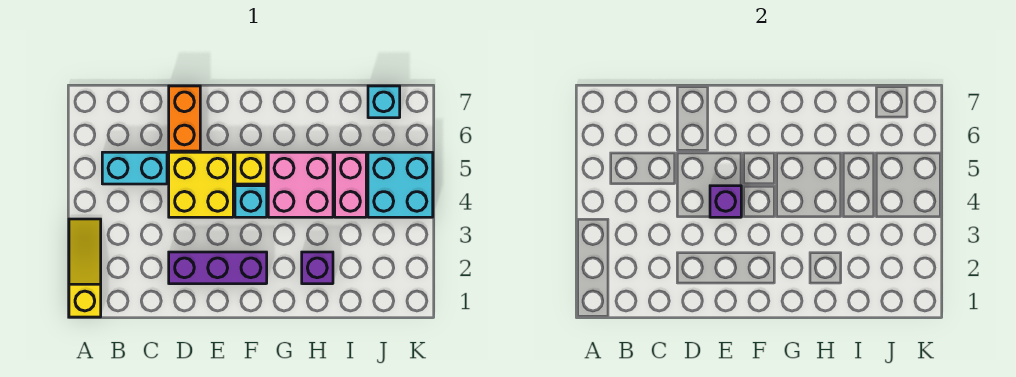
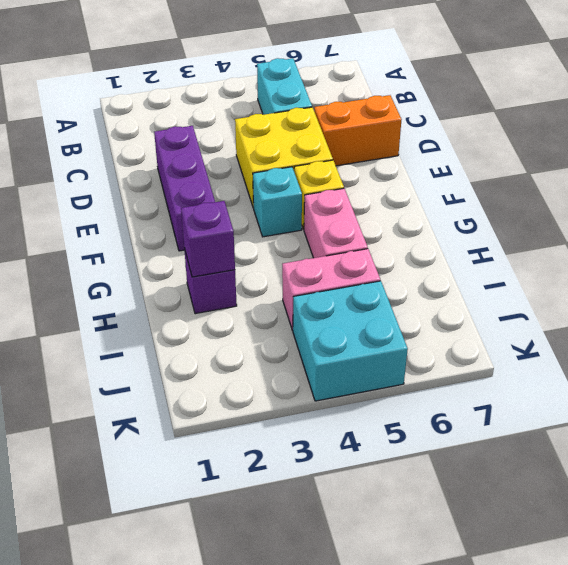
yellow 1x3 slope [69,219,101,317] -> none
purple 1x1 brick [710,186,741,217] -> purple 1x1 brick moved to [181,201,235,277]
pink 2x2 brick [268,152,333,217] -> pink 1x2 brick [304,188,368,258]
cyan 1x1 brick [368,86,400,118] -> none

